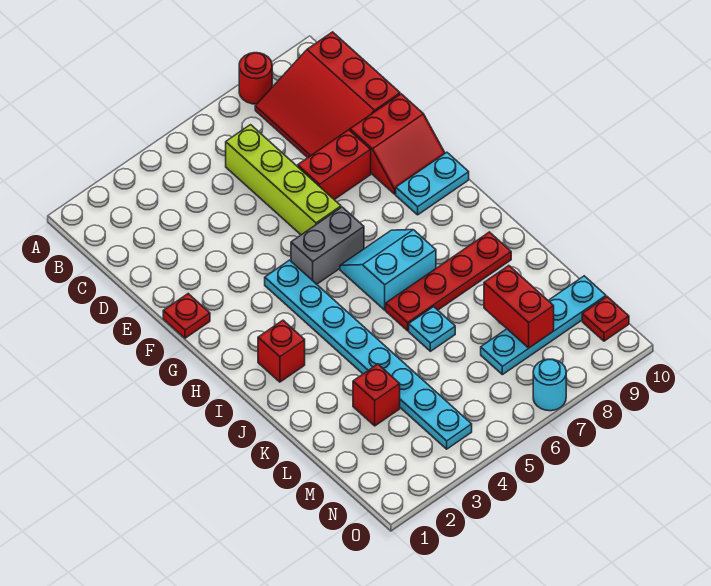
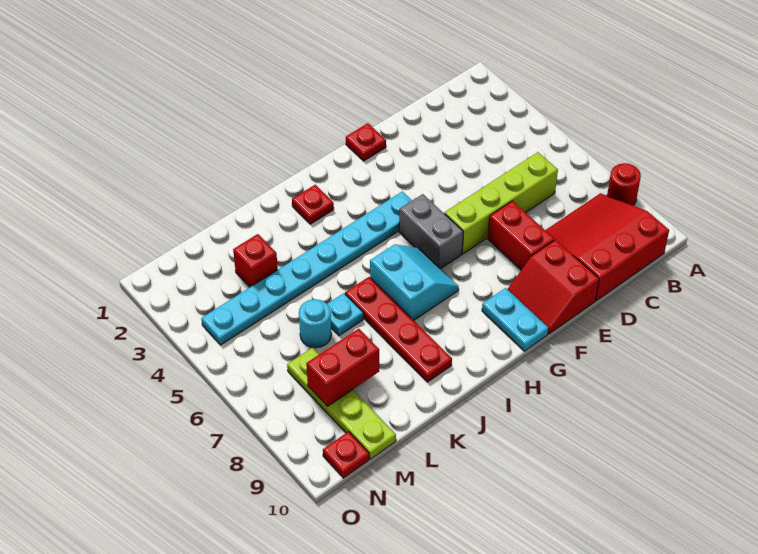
red 1x1 brick [258,320,305,382] -> red 1x1 plate [292,185,334,224]
cyan 1x4 plate [481,276,606,375] -> lime 1x4 plate [287,348,396,459]
cyan 1x1 round brick [533,359,566,411] -> cyan 1x1 round brick moved to [299,299,331,348]

